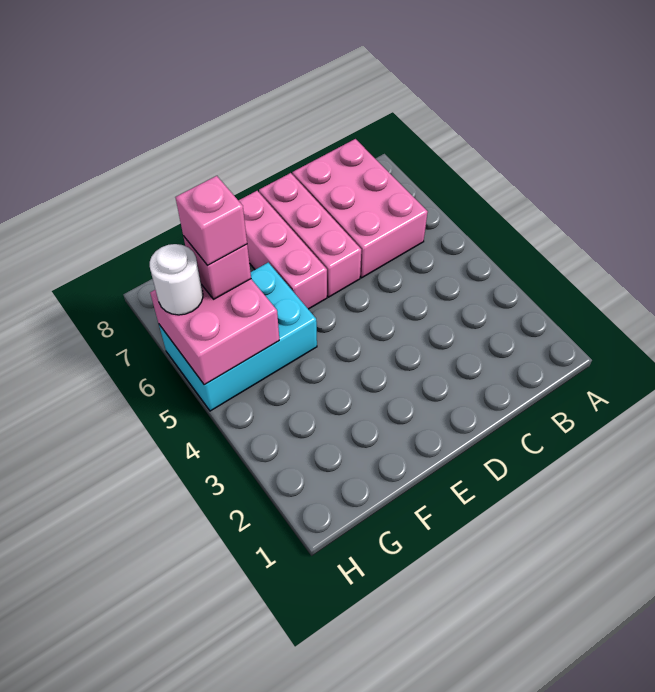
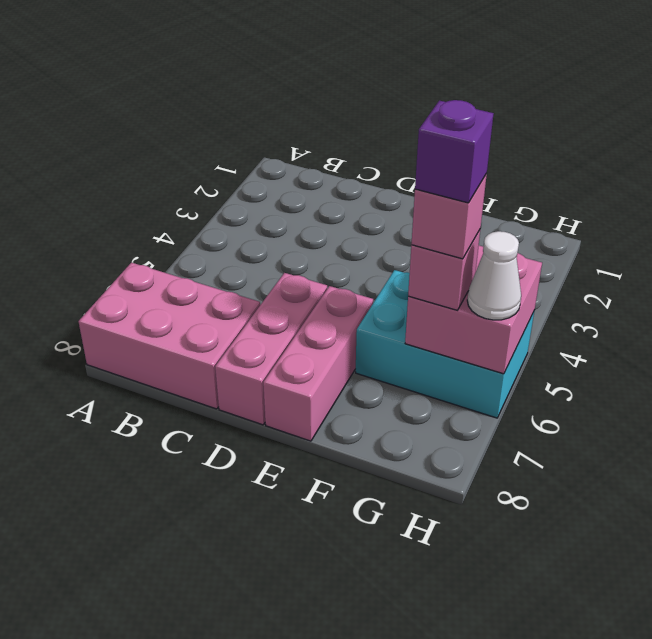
pink 2x3 brick [292,139,428,278] -> pink 2x3 brick turned to [78,263,260,409]
none -> purple 1x1 brick [415,100,494,203]
white 1x1 round brick [150,244,203,315] -> white 1x1 cone [467,231,521,320]

